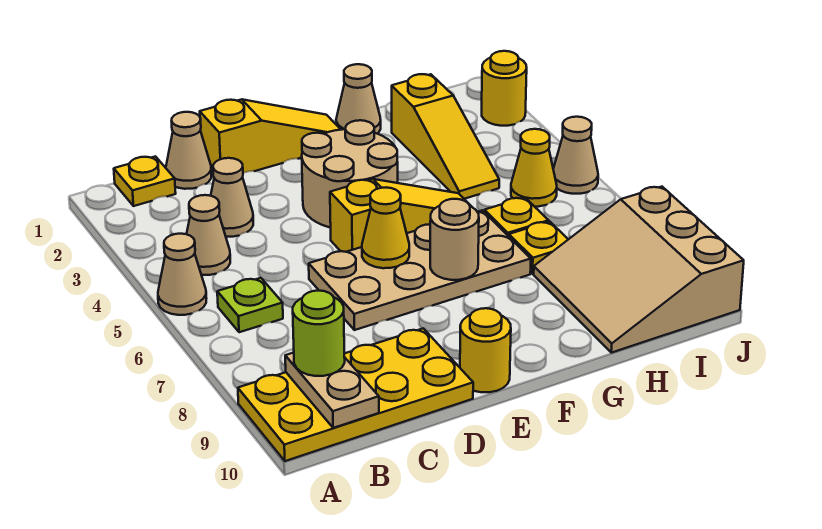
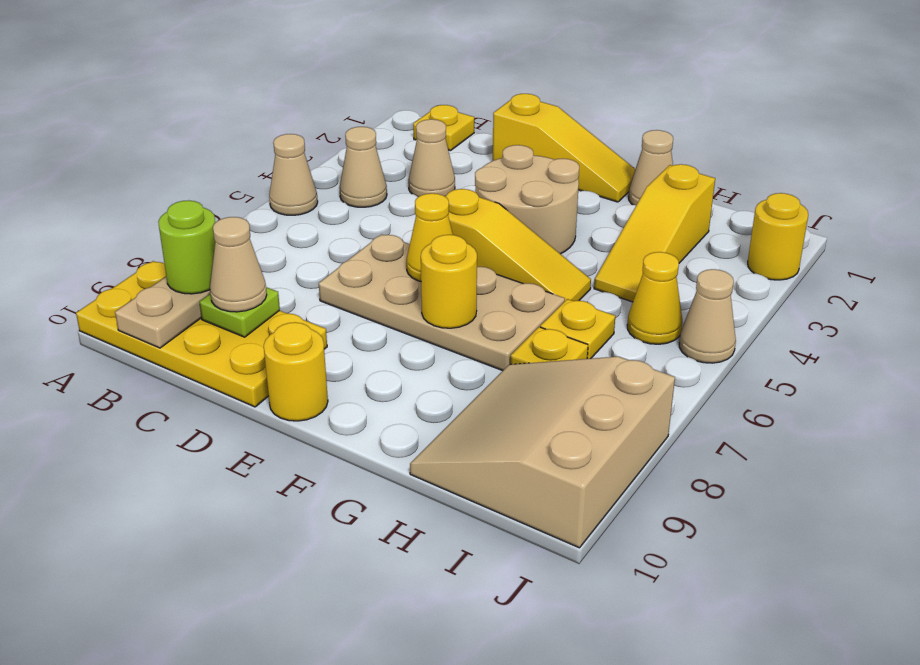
lime 1x1 plate [217,278,283,332] -> lime 1x1 plate moved to [200,287,280,337]
tan 1x1 cone [166,112,211,189] -> tan 1x1 cone moved to [210,217,267,312]
tan 1x1 round brick [430,199,479,280] -> yellow 1x1 round brick [421,235,477,328]

